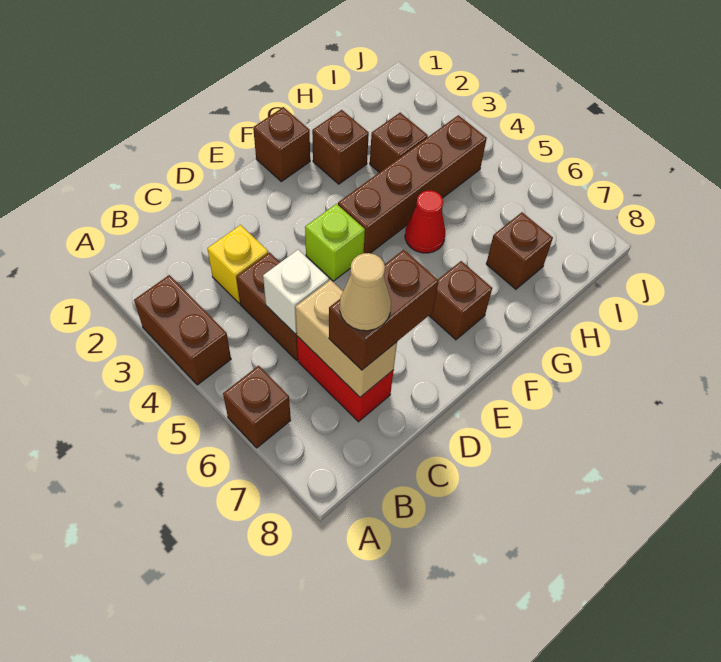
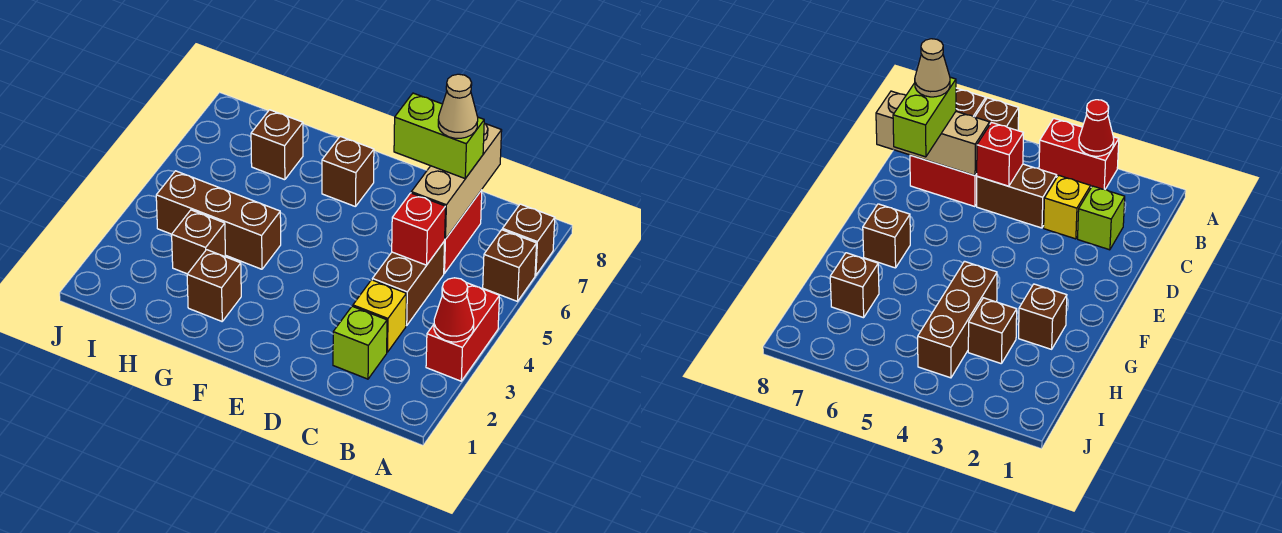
brown 1x2 brick [134,275,231,385] -> red 1x2 brick [426,283,499,381]
white 1x1 brick [263,250,329,334] -> red 1x1 brick [392,193,446,265]
tan 1x2 brick [295,280,397,397] -> tan 1x3 brick [411,124,502,239]
brown 1x2 brick [329,250,439,370] -> lime 1x2 brick [394,93,485,178]
lime 1x1 brick [305,204,365,281] -> lime 1x1 brick moved to [333,306,387,379]
brown 1x1 brick [253,107,310,181] -> brown 1x1 brick moved to [502,204,555,275]
brown 1x4 brick [338,115,487,253] -> brown 1x3 brick [156,171,281,269]
red 1x1 cone [405,191,445,253] -> red 1x1 cone moved to [434,278,474,342]

